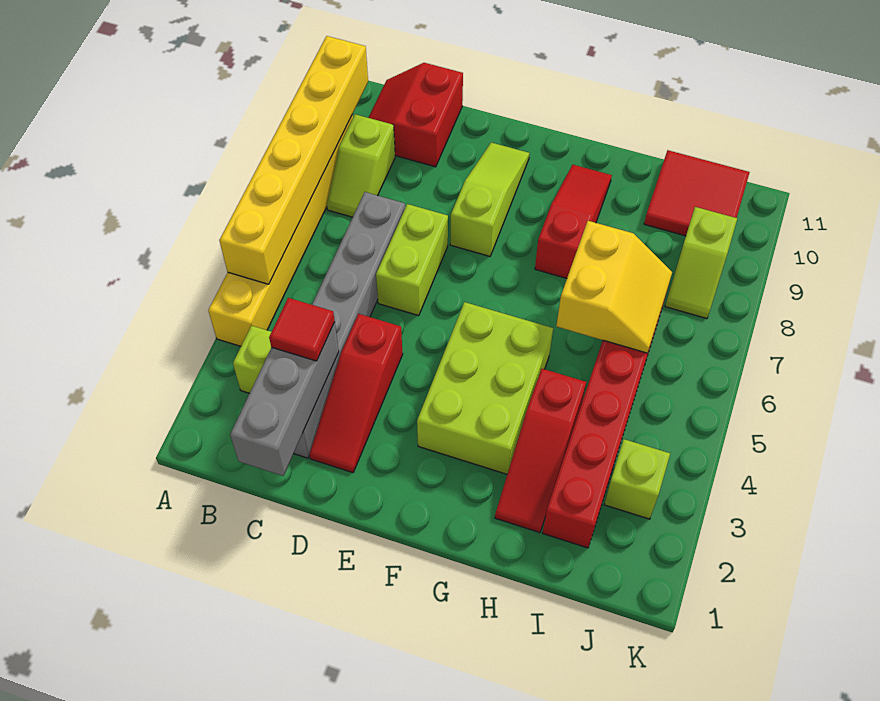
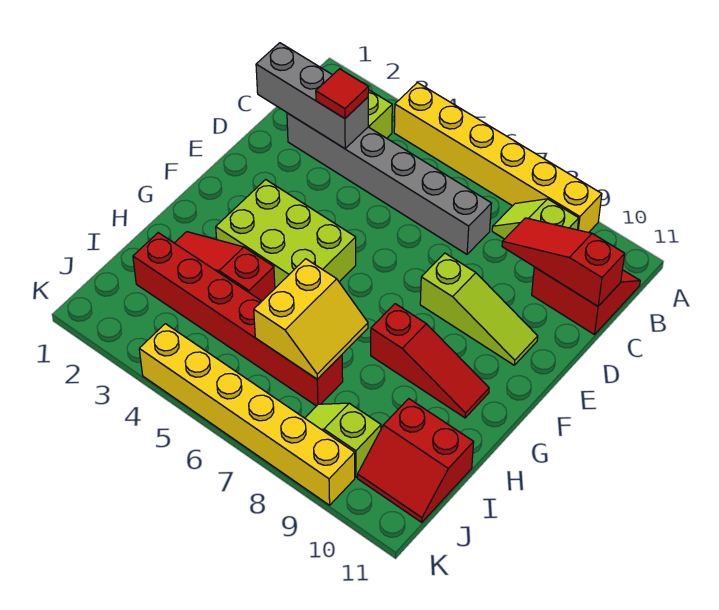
yellow 1x6 brick [219,36,368,284] -> yellow 1x6 brick moved to [139,324,355,505]
red 1x3 slope [309,314,403,473] -> red 1x3 slope moved to [502,218,625,306]
lime 1x2 brick [376,204,448,316] -> none
yellow 2x2 slope [556,221,672,353] -> yellow 2x2 slope turned to [254,259,368,379]
red 2x2 tile [644,150,750,236] -> red 2x2 slope [358,399,474,522]
lime 1x1 brick [604,439,670,519] -> none

